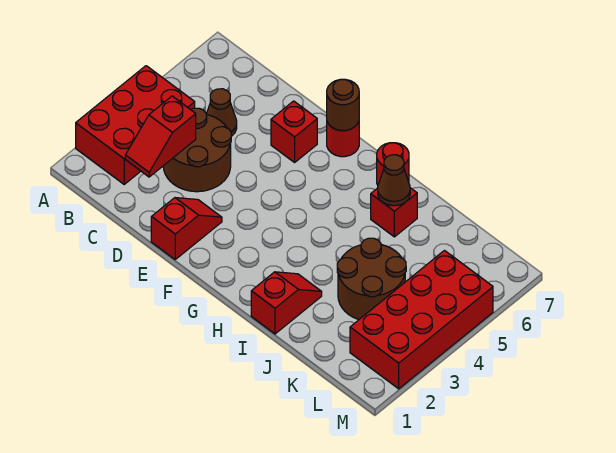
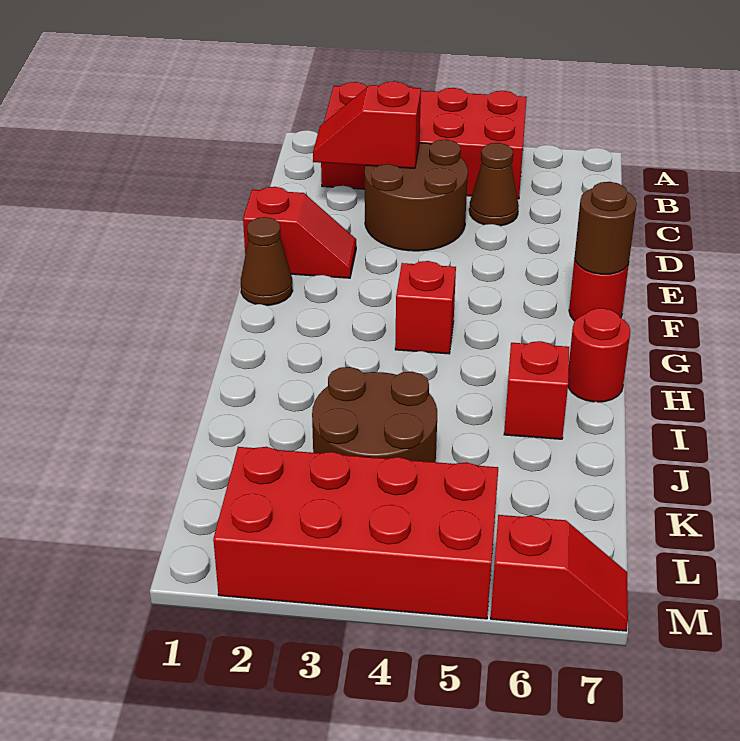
red 2x3 brick [76,66,195,184] -> red 2x4 brick [321,82,527,199]
red 1x1 brick [271,101,317,162] -> red 1x1 brick moved to [395,261,456,354]
red 1x2 slope [251,272,322,334] -> red 1x2 slope moved to [491,515,628,631]
brown 1x1 cone [378,155,410,206] -> brown 1x1 cone moved to [241,217,293,305]

